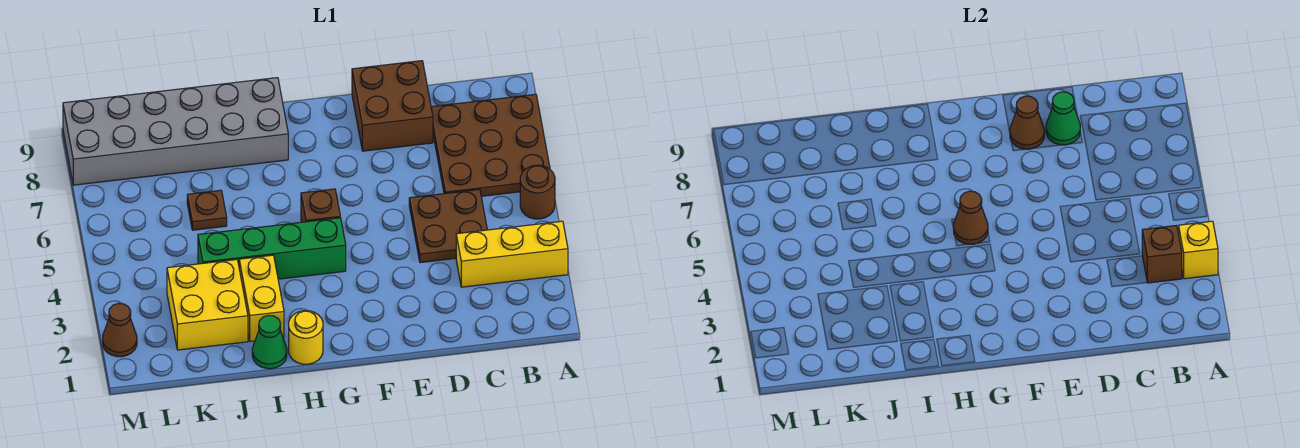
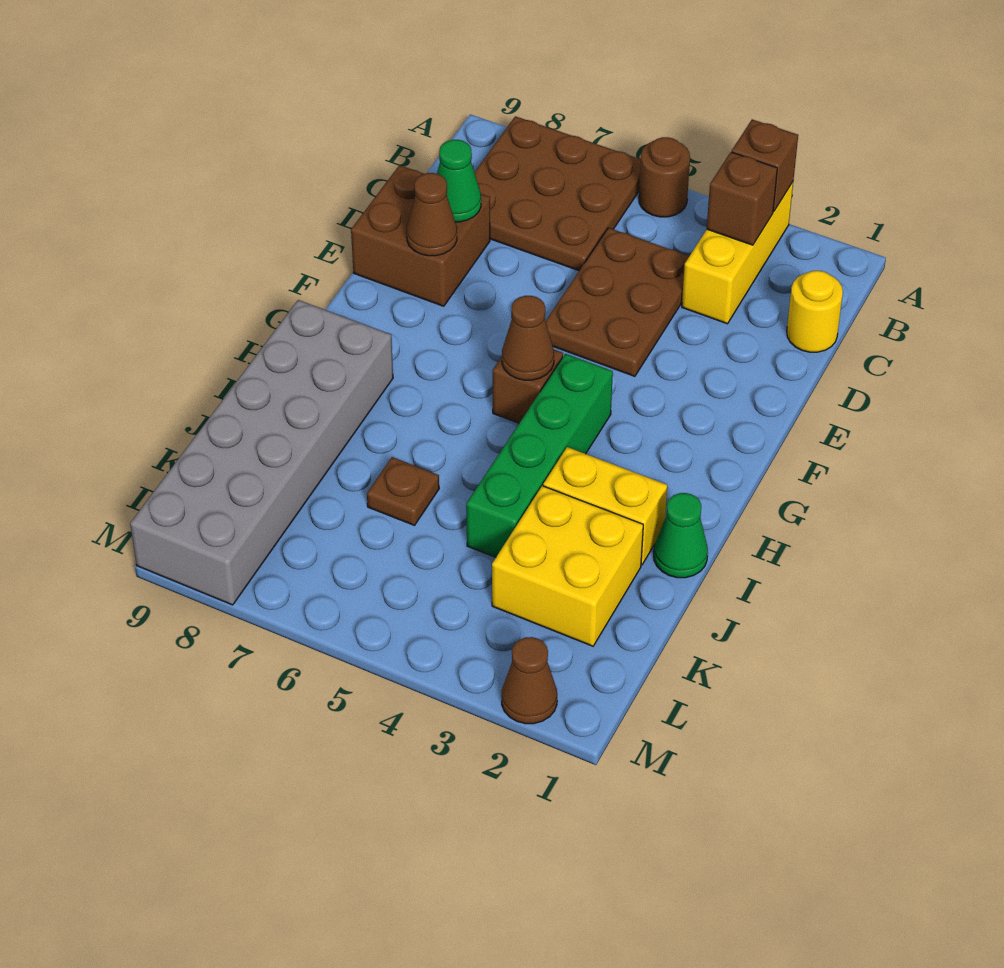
yellow 1x1 brick [1179,221,1218,279] -> brown 1x1 brick [732,119,798,212]
brown 2x2 plate [409,190,487,263] -> brown 2x3 plate [545,228,689,376]
yellow 1x1 round brick [289,311,323,364] -> yellow 1x1 round brick moved to [787,271,843,352]

